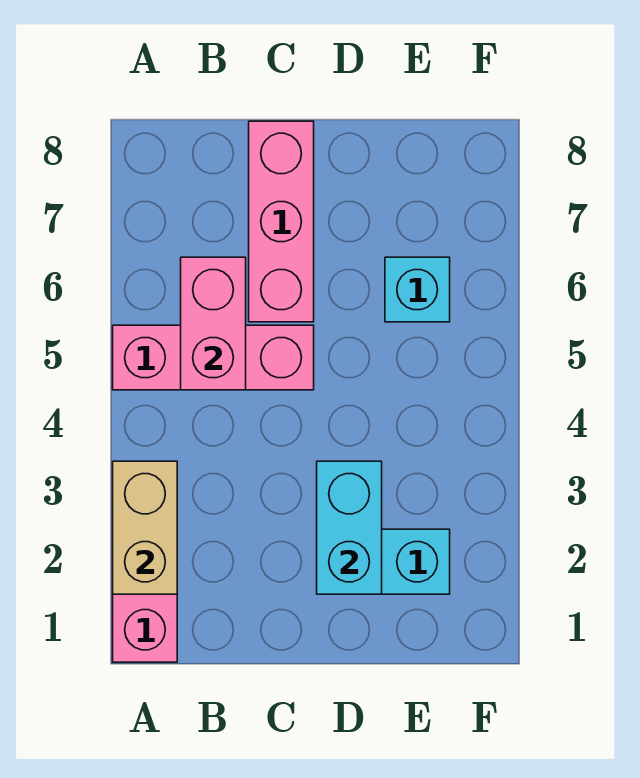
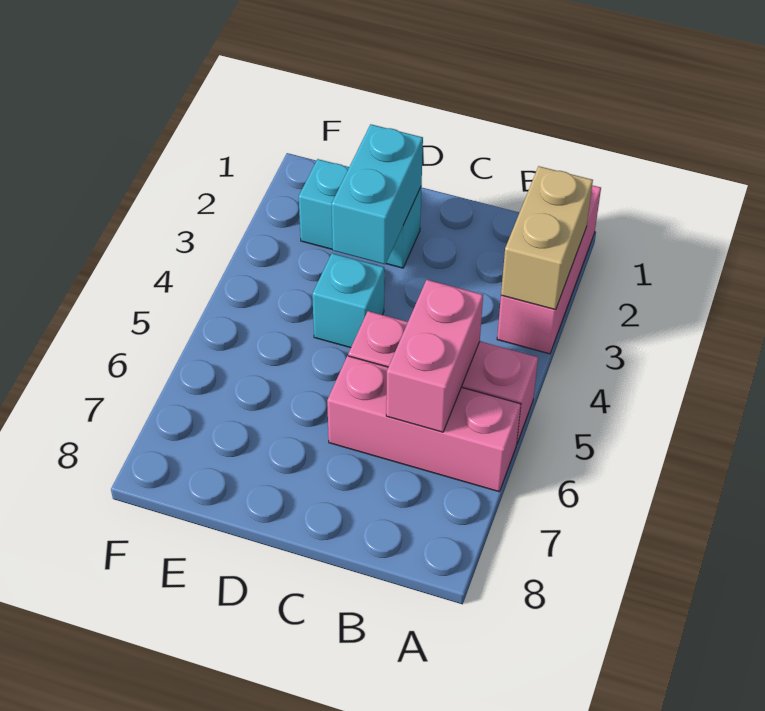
pink 1x3 brick [249,121,314,322] -> pink 1x3 brick turned to [327,356,521,492]
cyan 1x1 brick [385,257,450,322] -> cyan 1x1 brick moved to [312,253,384,348]

